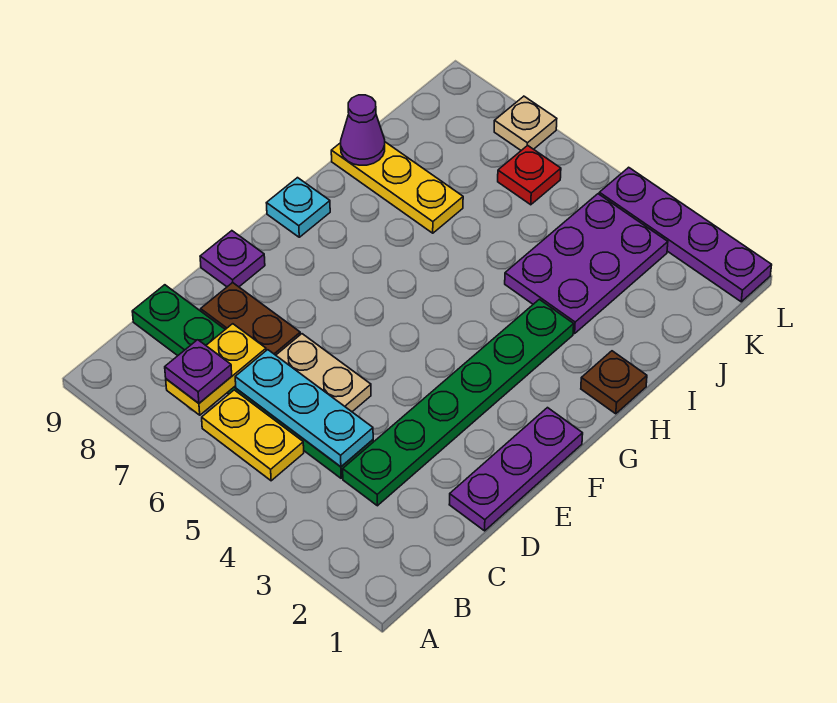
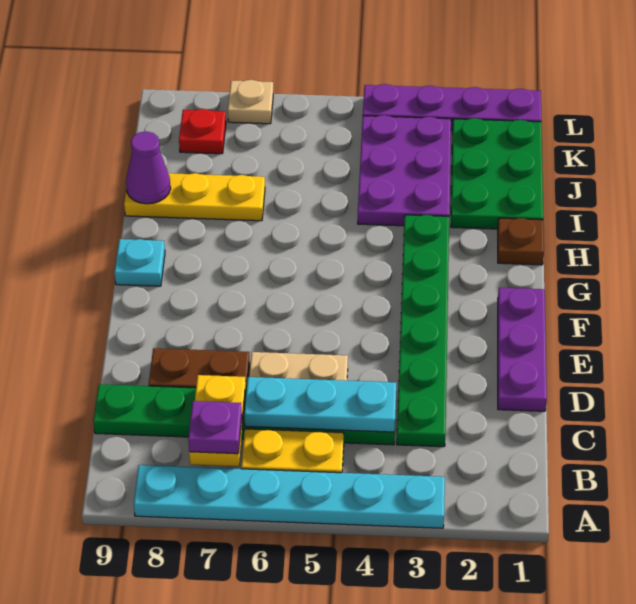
none -> cyan 1x6 plate [134,465,445,528]
purple 1x1 plate [200,231,265,287] -> none
none -> green 2x3 plate [451,118,543,229]
red 1x1 plate [498,145,561,205] -> red 1x1 plate moved to [179,109,226,154]

